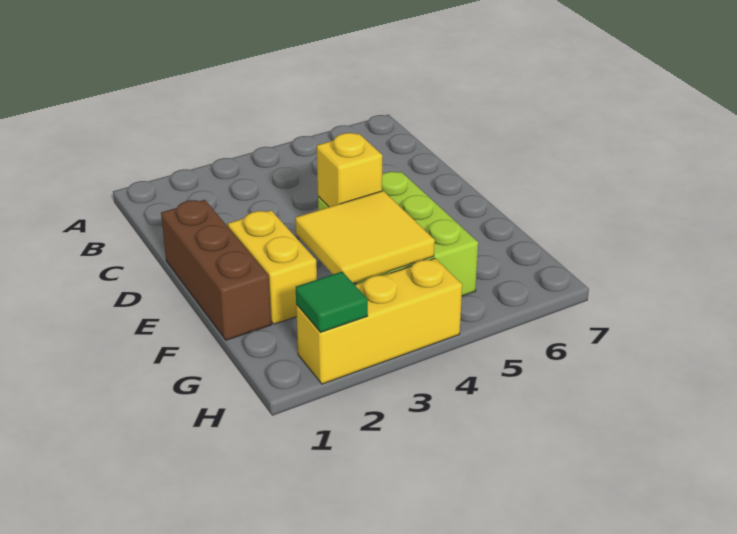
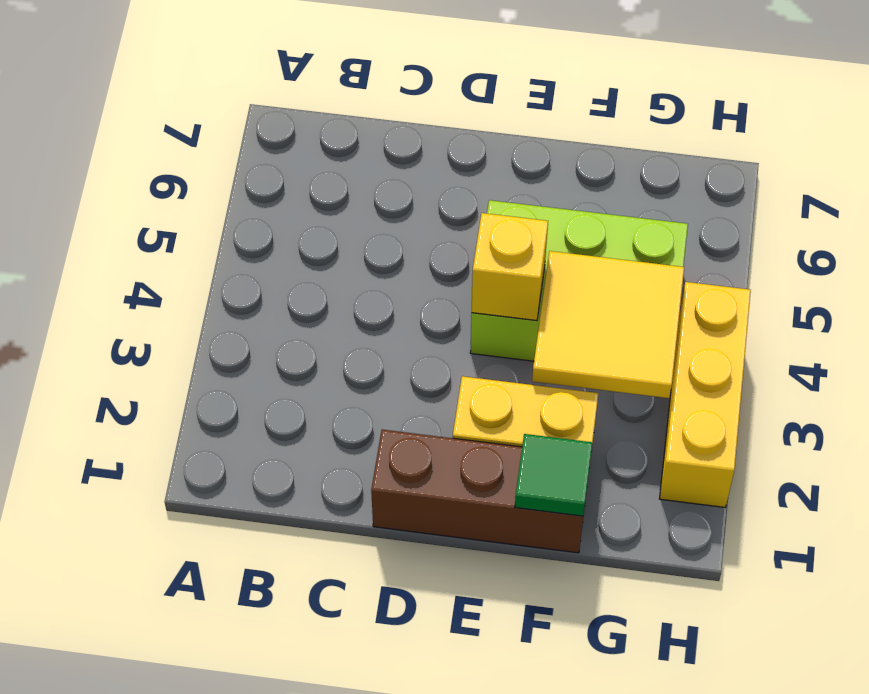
green 1x1 tile [296,272,368,332] -> green 1x1 tile moved to [515,434,592,516]

